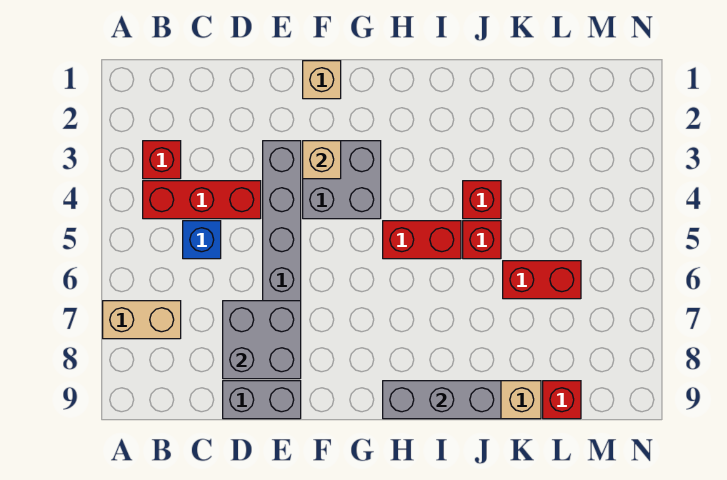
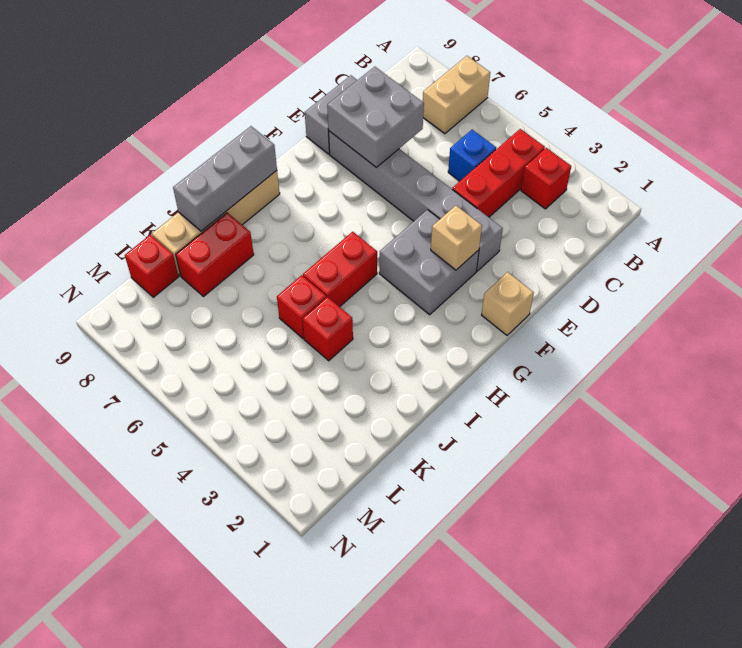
red 1x2 brick [503,261,581,299] -> red 1x2 brick moved to [176,213,254,297]

